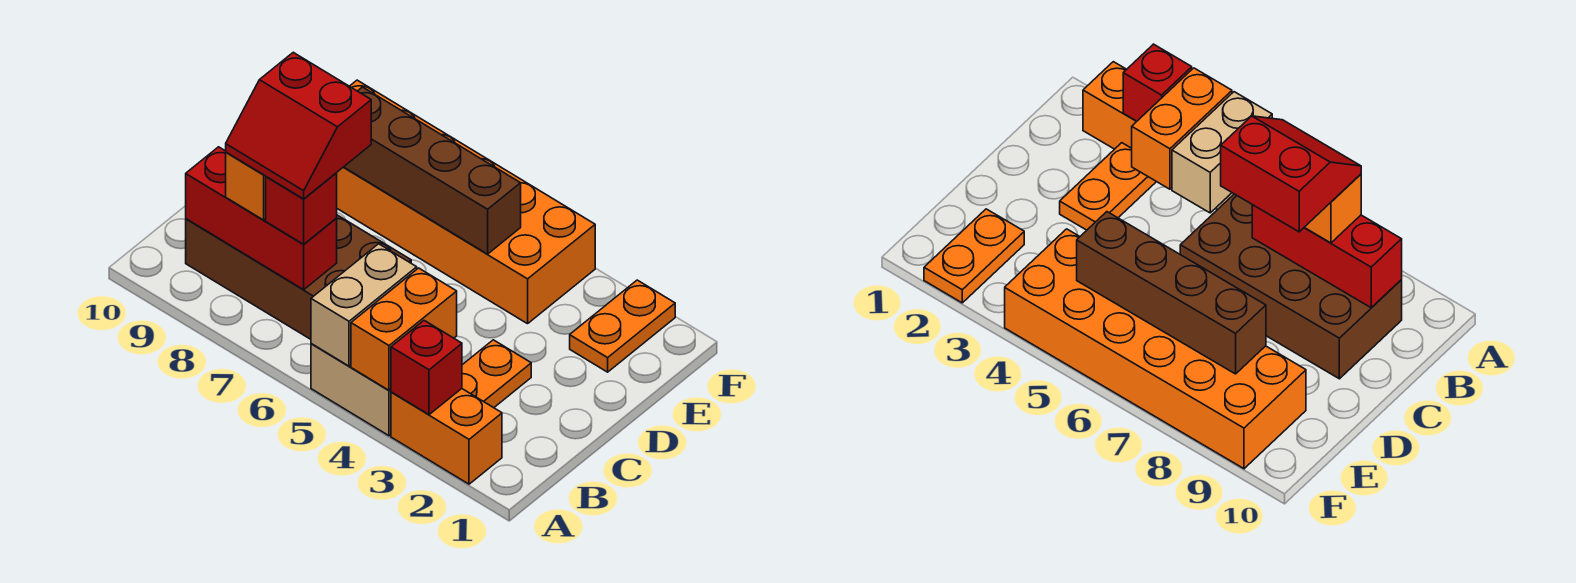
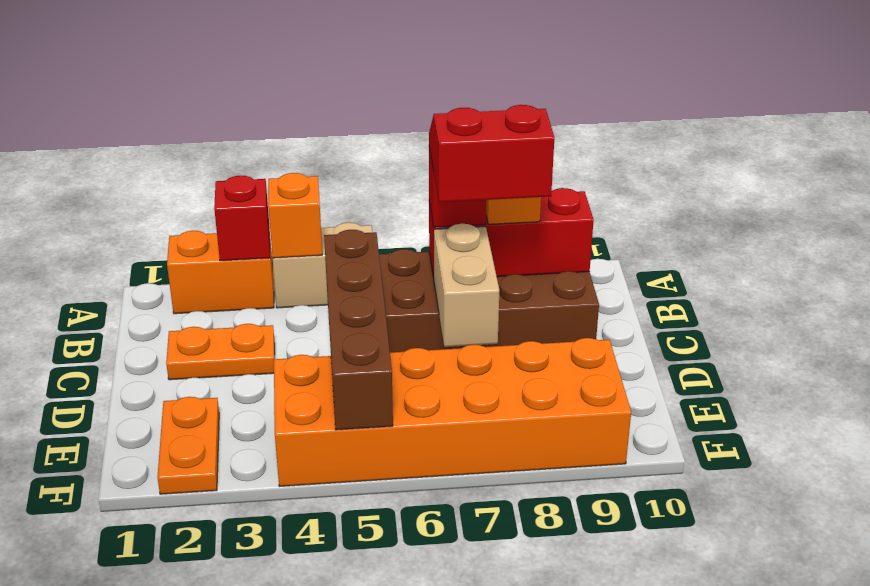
orange 1x2 brick [351,268,457,390] -> orange 1x1 brick [268,173,322,258]
tan 1x2 brick [311,244,417,366] -> tan 1x2 brick moved to [434,224,499,347]
orange 1x2 plate [462,340,531,408] -> orange 1x2 plate turned to [166,324,275,380]
brown 1x4 brick [344,87,521,254] -> brown 1x4 brick turned to [324,230,393,430]

